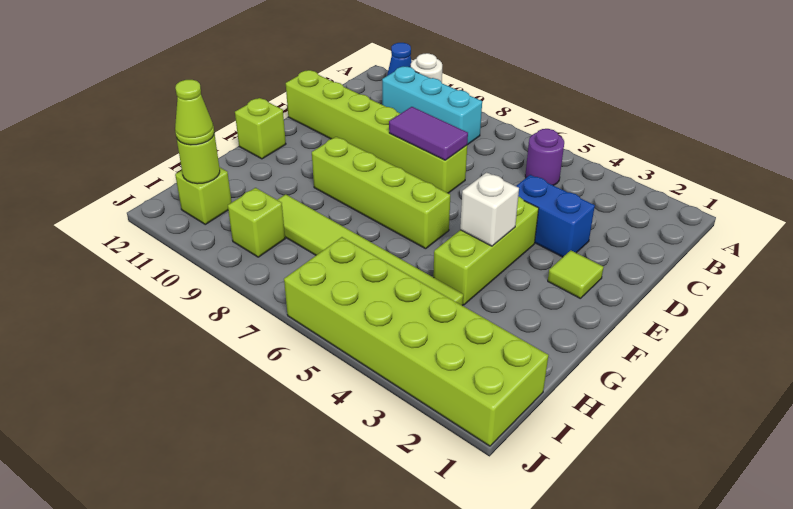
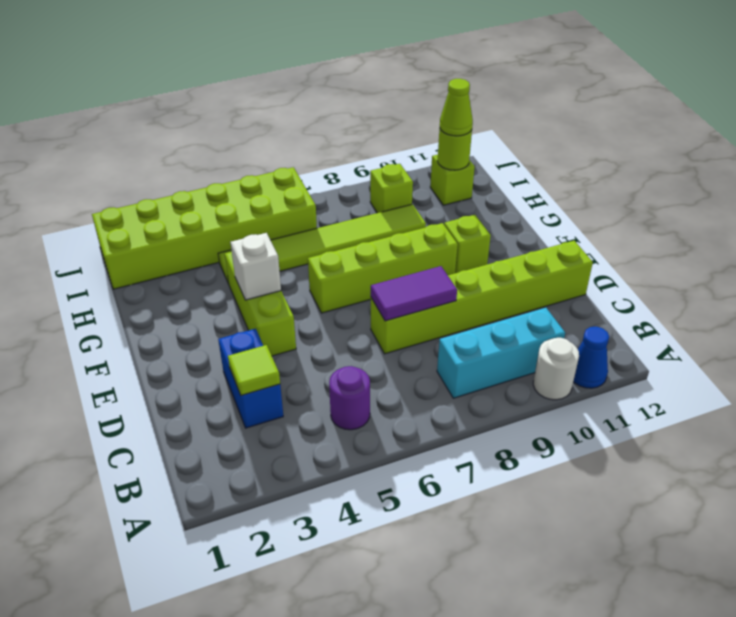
blue 1x2 brick [516,175,595,257] -> blue 1x2 brick turned to [218,329,283,428]
lime 1x1 tile [548,250,604,299] -> lime 1x1 tile moved to [228,345,280,395]
lime 1x1 brick [235,98,286,159] -> lime 1x1 brick moved to [444,215,491,273]

